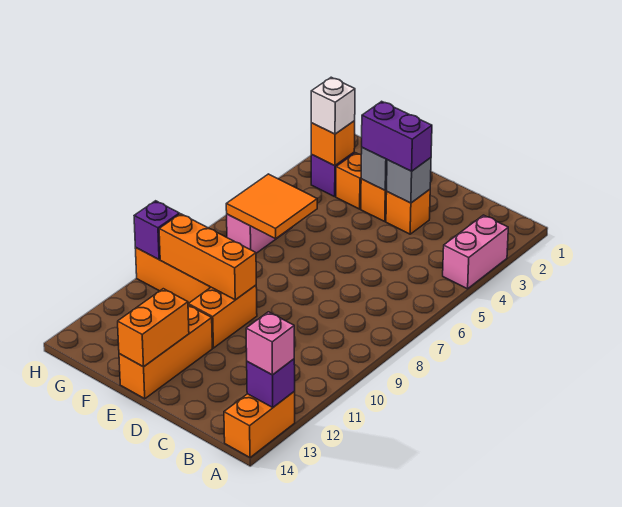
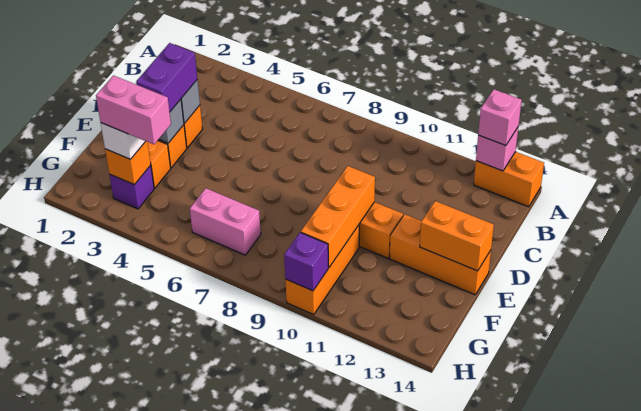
pink 1x2 brick [443,215,508,289] -> pink 1x2 brick moved to [96,76,171,144]
purple 1x1 brick [247,359,295,407] -> pink 1x1 brick [476,128,518,171]
orange 2x2 tile [226,174,317,239] -> none

